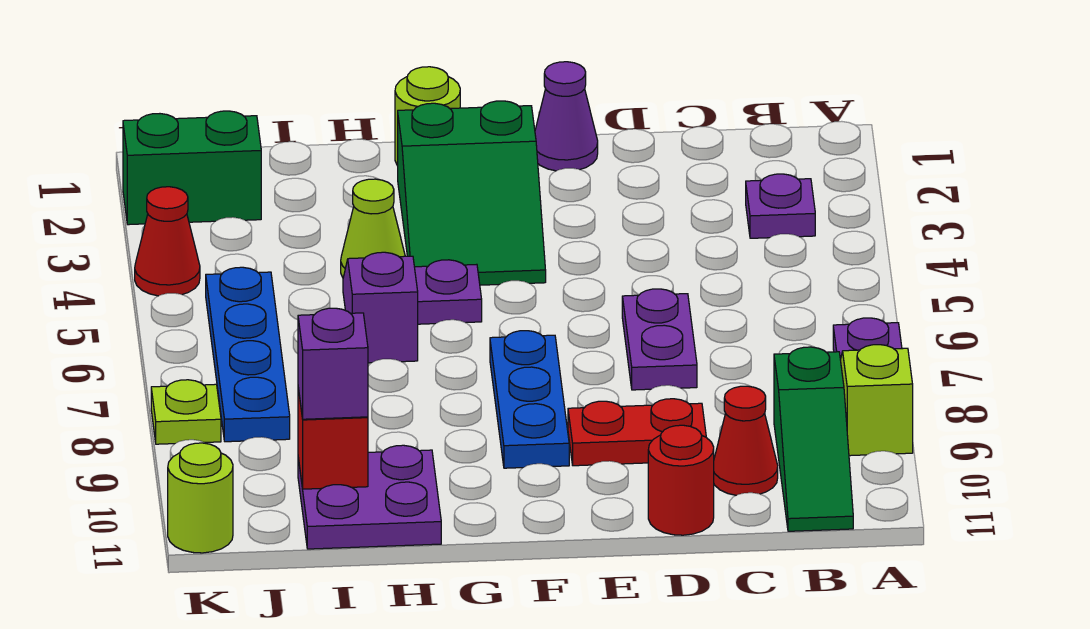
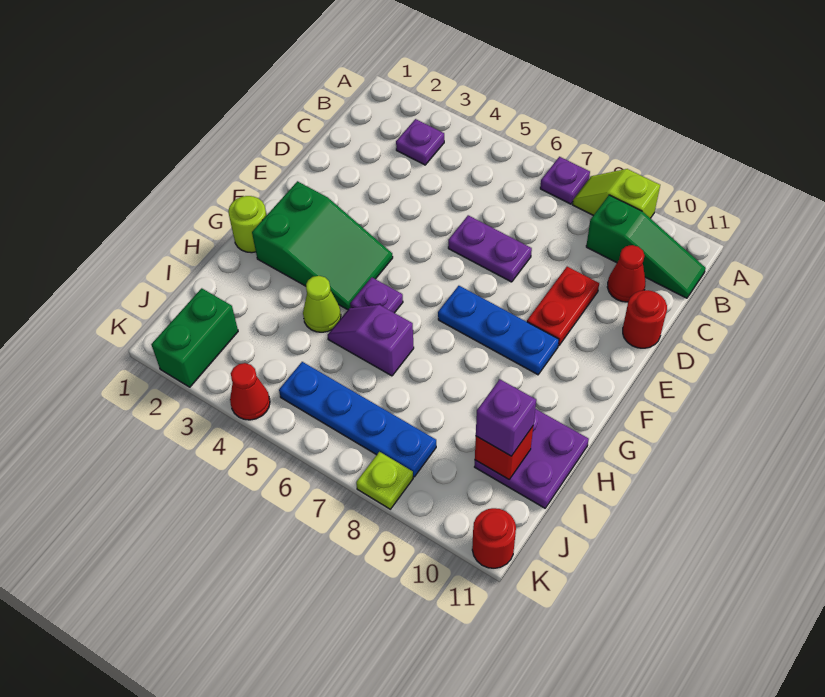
purple 1x1 cone [535,62,598,171] -> none
lime 1x1 round brick [168,443,233,553] -> red 1x1 round brick [472,508,516,568]

